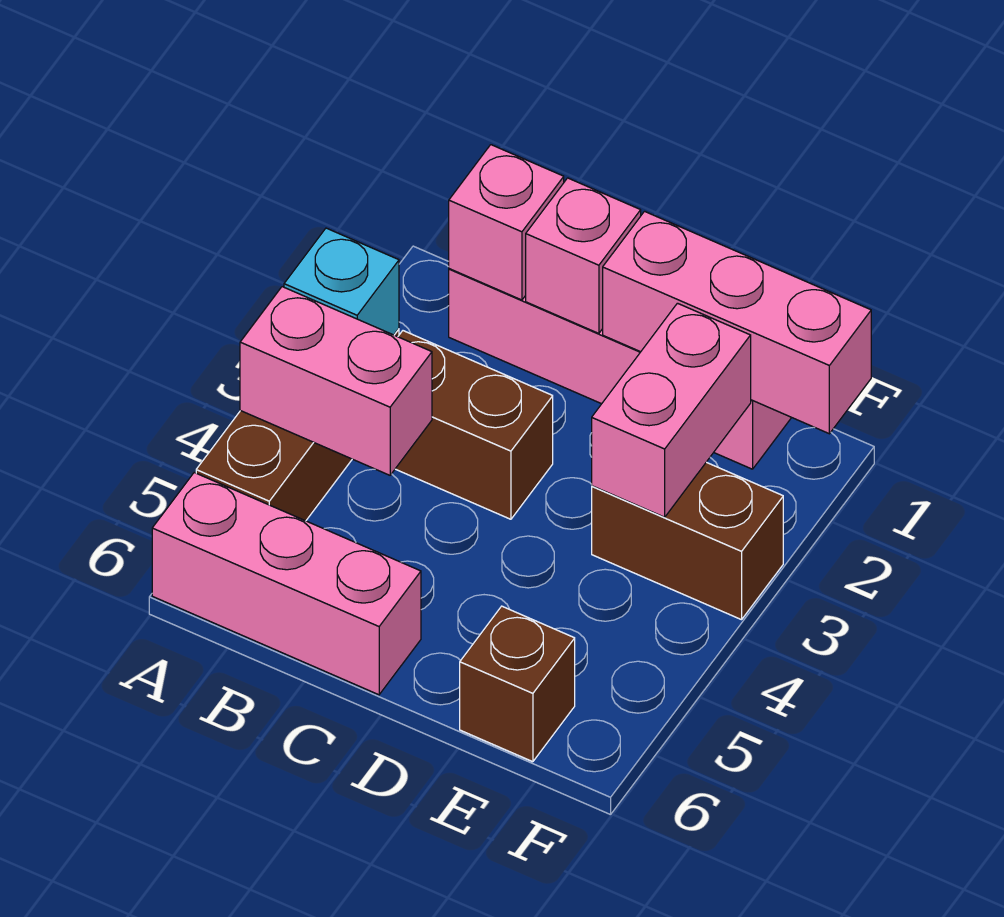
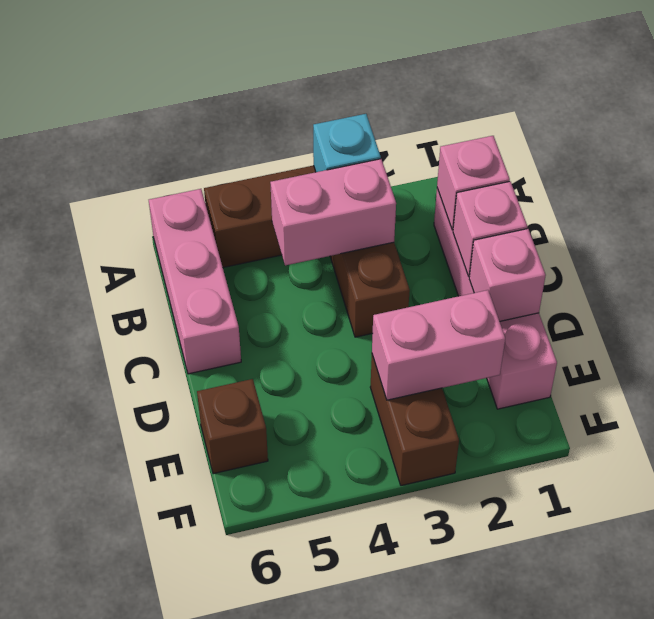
pink 1x2 brick [240,287,432,475] -> pink 1x2 brick turned to [270,159,396,265]
pink 1x3 brick [603,211,871,434] -> pink 1x1 brick [469,229,546,321]

